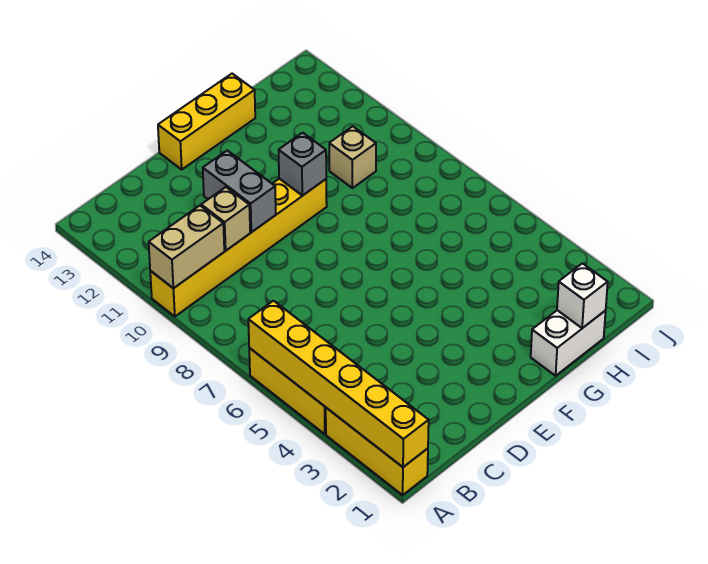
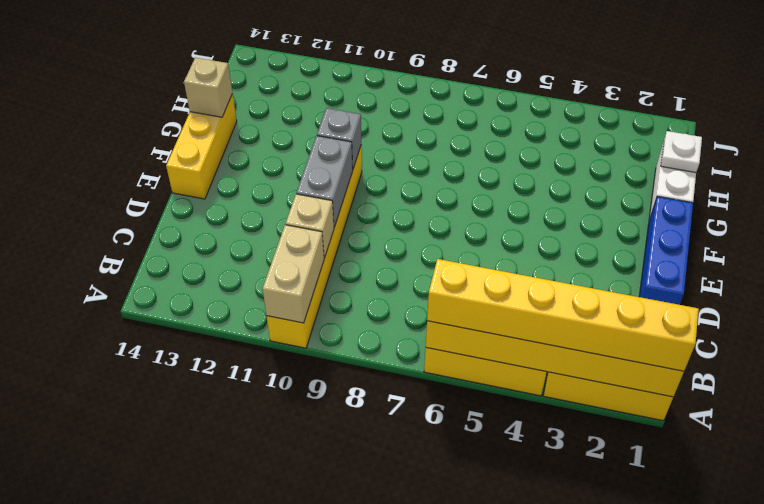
none -> yellow 1x6 brick [427,259,699,371]
none -> blue 1x3 brick [639,196,693,305]
grey 1x2 brick [203,150,276,232] -> grey 1x2 brick turned to [296,136,353,227]
white 1x1 brick [557,263,608,328] -> white 1x1 plate [661,131,702,172]
tan 1x1 brick [329,126,376,188] -> tan 1x1 brick moved to [184,57,232,117]

